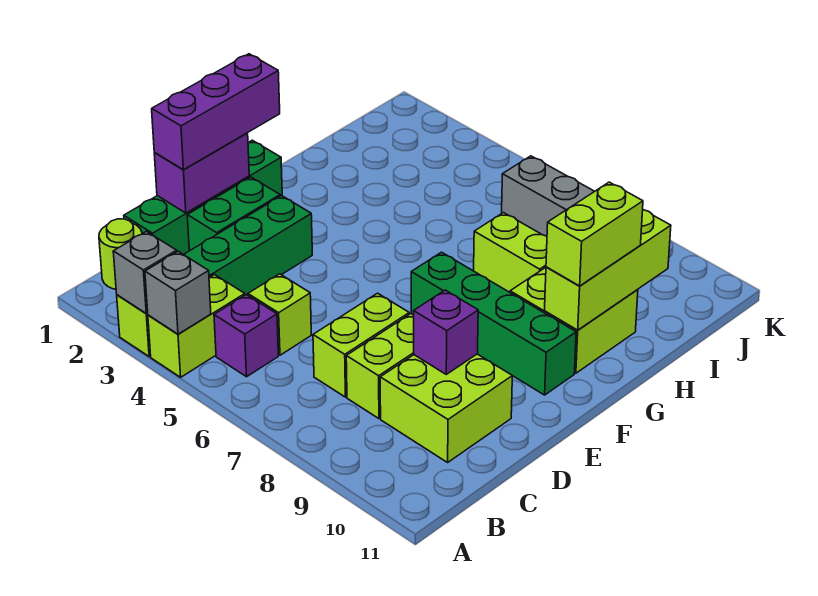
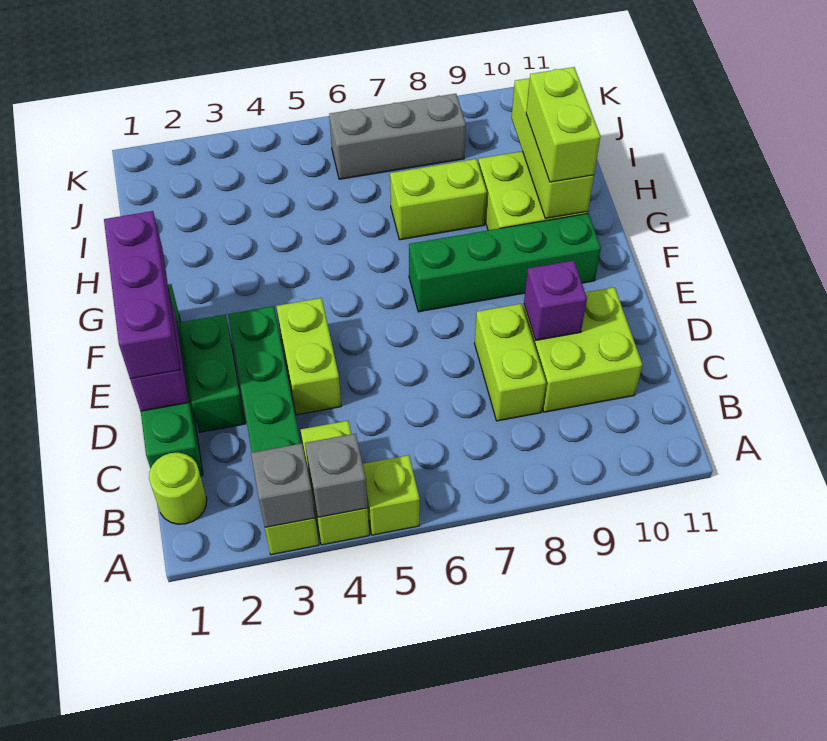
purple 1x1 brick [214,295,278,377] -> none
lime 1x1 brick [248,274,311,355] -> lime 1x1 brick moved to [363,455,420,535]
lime 1x2 brick [313,293,409,397] -> lime 1x2 brick moved to [276,298,341,415]

